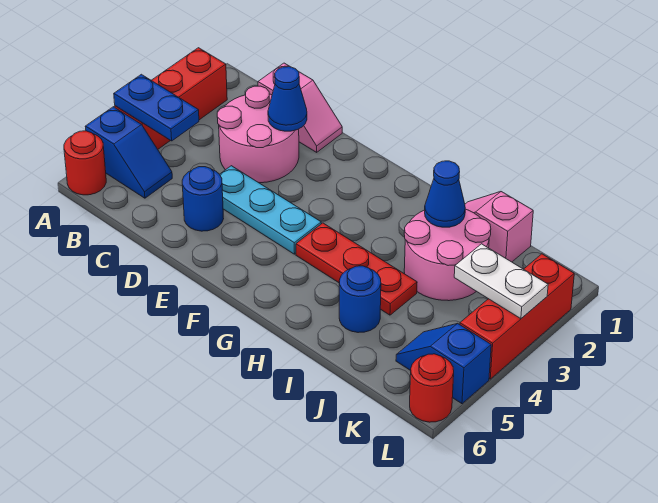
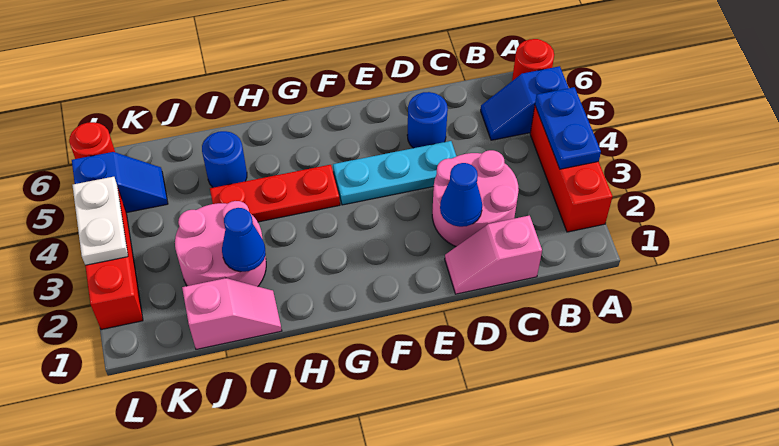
blue 1x2 plate [114,74,199,141] -> blue 1x2 plate turned to [535,87,601,169]
white 1x2 plate [454,244,548,319] -> white 1x2 plate turned to [72,177,128,265]

